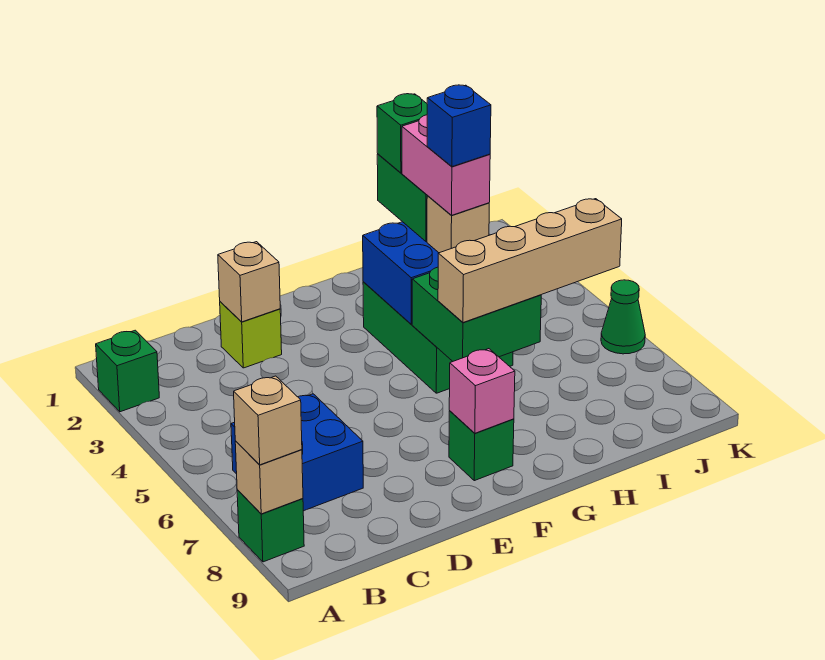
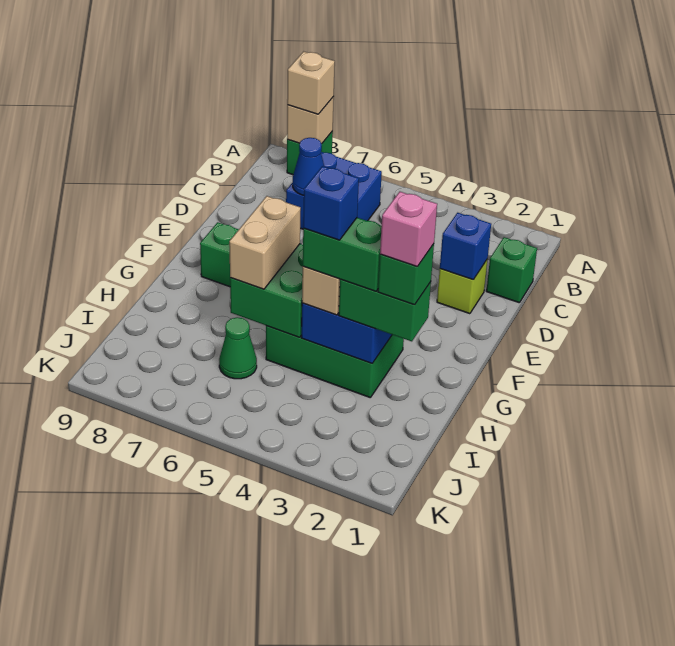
green 1x1 brick [96,330,159,412] -> green 1x1 brick moved to [486,237,537,303]
none -> blue 1x1 cone [293,138,324,195]
tan 1x1 brick [218,242,280,322] -> blue 1x1 brick [440,213,491,280]
pink 1x1 brick [449,349,515,433] -> pink 1x1 brick moved to [380,192,437,267]
tan 1x4 brick [438,199,622,323] -> tan 1x2 brick [229,196,301,289]
pink 1x2 brick [402,115,490,215] -> green 1x2 brick [303,218,382,291]
green 1x1 cone [601,280,645,354] -> green 1x1 cone moved to [219,317,257,379]

